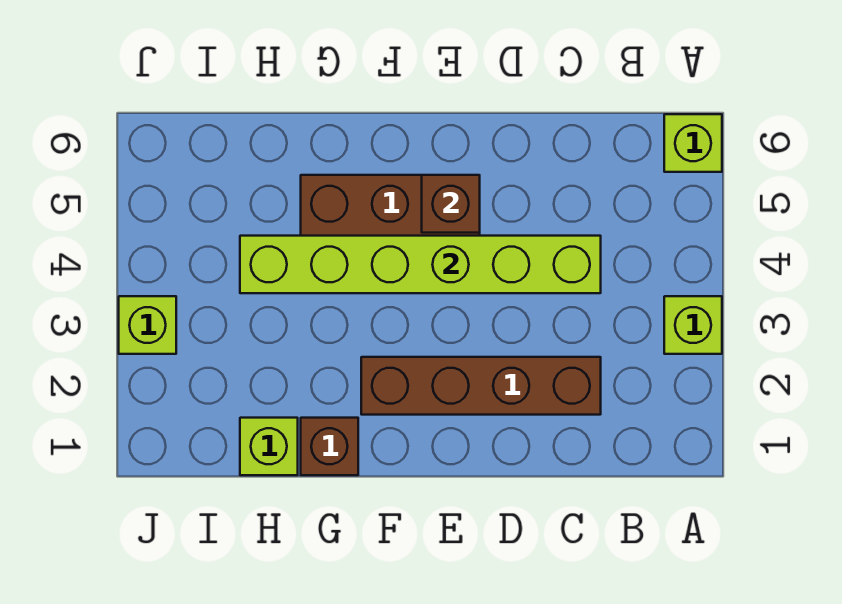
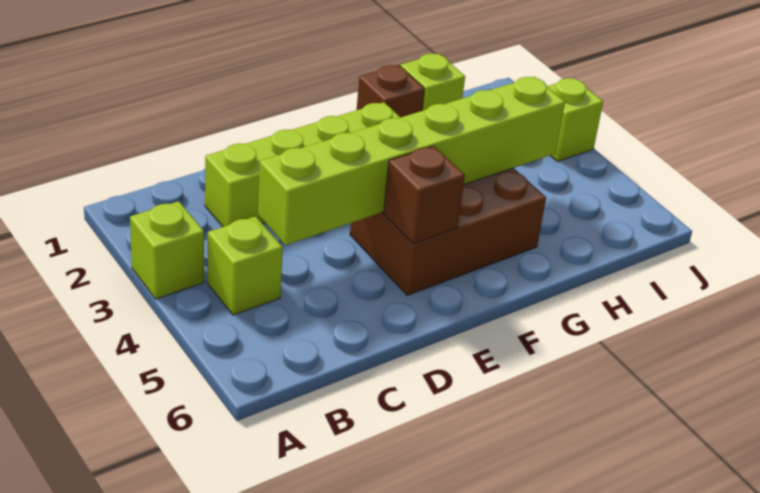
lime 1x1 brick [664,114,722,172] -> lime 1x1 brick moved to [208,216,283,315]
brown 1x4 brick [361,357,601,415] -> lime 1x4 brick [205,102,400,227]

